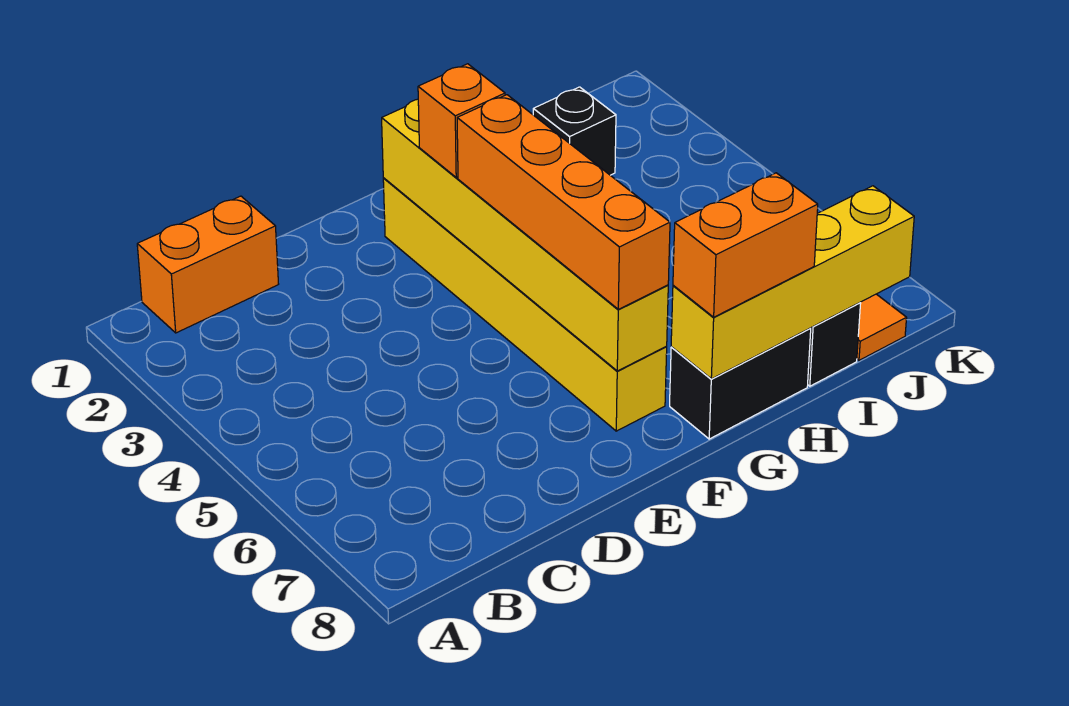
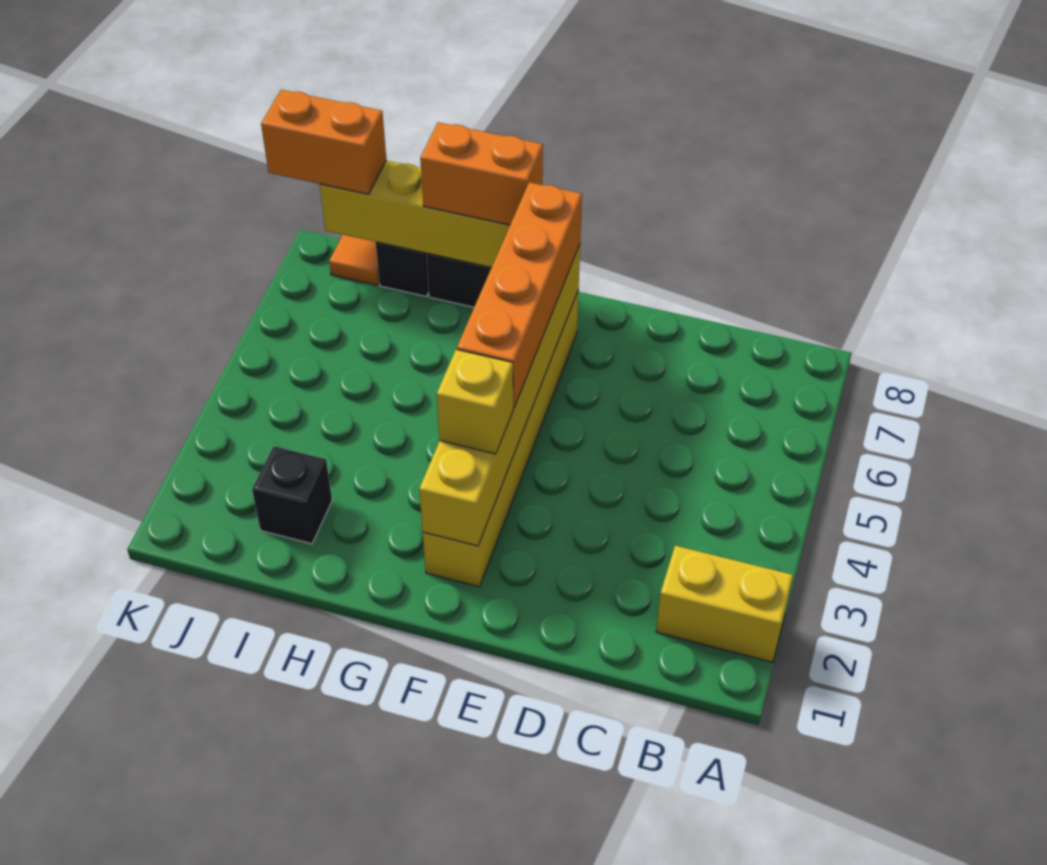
none -> yellow 1x2 brick [656,546,793,662]
orange 1x2 brick [137,196,278,333] -> orange 1x2 brick moved to [261,90,386,194]
orange 1x1 brick [418,64,505,177] -> yellow 1x1 brick [437,349,513,454]

